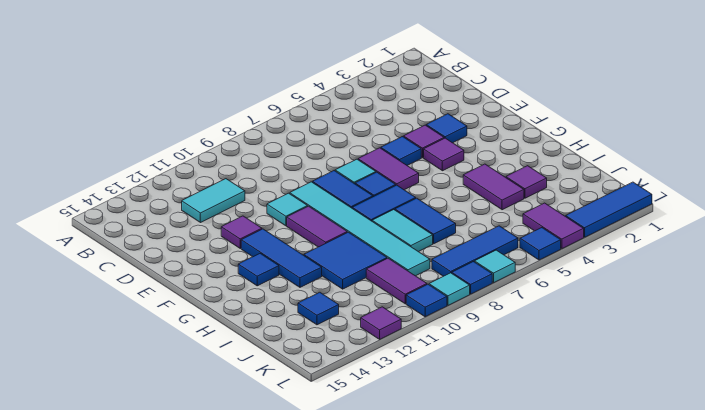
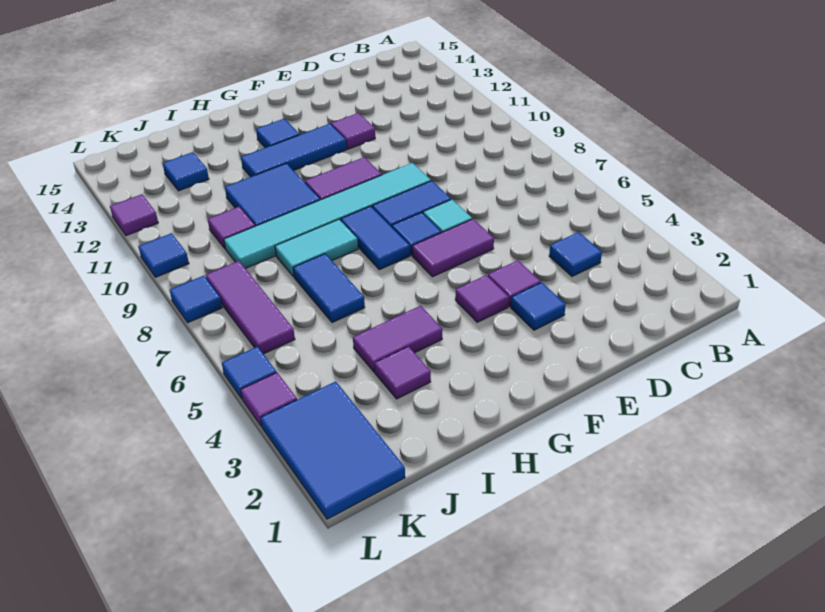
cyan 1x2 tile [182,179,245,223] -> none
blue 1x1 tile [381,137,421,165] -> blue 1x1 tile moved to [549,232,602,276]
cyan 1x1 tile [267,193,308,226] -> none
blue 1x2 tile [395,198,456,244] -> blue 1x2 tile turned to [293,254,365,323]
purple 1x2 tile [366,258,427,304] -> purple 1x1 tile [208,207,255,248]
purple 1x2 tile [523,203,584,249] -> purple 1x1 tile [241,373,297,427]
blue 1x3 tile [432,226,518,276] -> purple 1x3 tile [206,261,295,354]
blue 1x3 tile [566,182,652,237] -> blue 2x3 tile [261,381,405,519]
cyan 1x1 tile [475,250,515,283] -> none
cyan 1x1 tile [429,273,470,305] -> none

